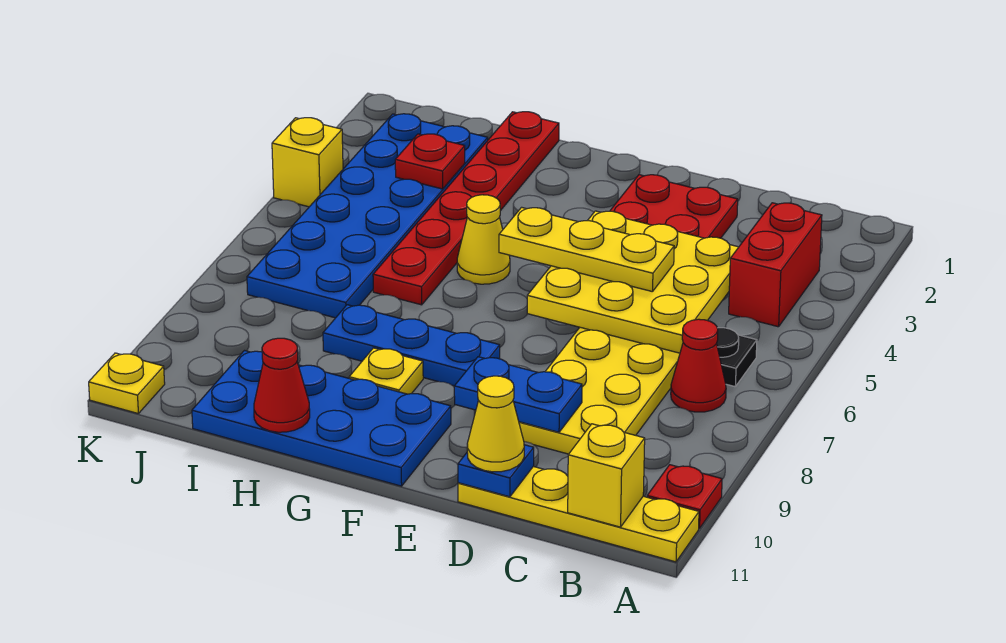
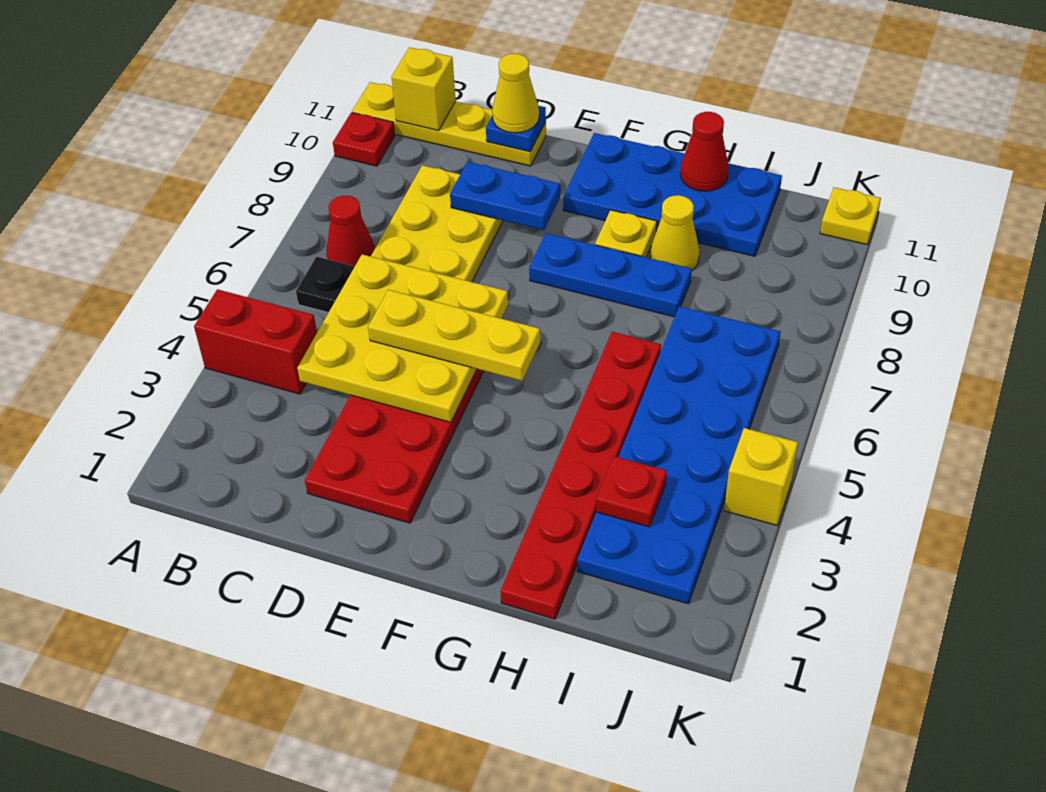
red 1x2 brick [729,203,822,327] -> red 1x2 brick turned to [194,289,317,394]
yellow 1x1 cone [457,195,510,284] -> yellow 1x1 cone moved to [650,195,700,271]

